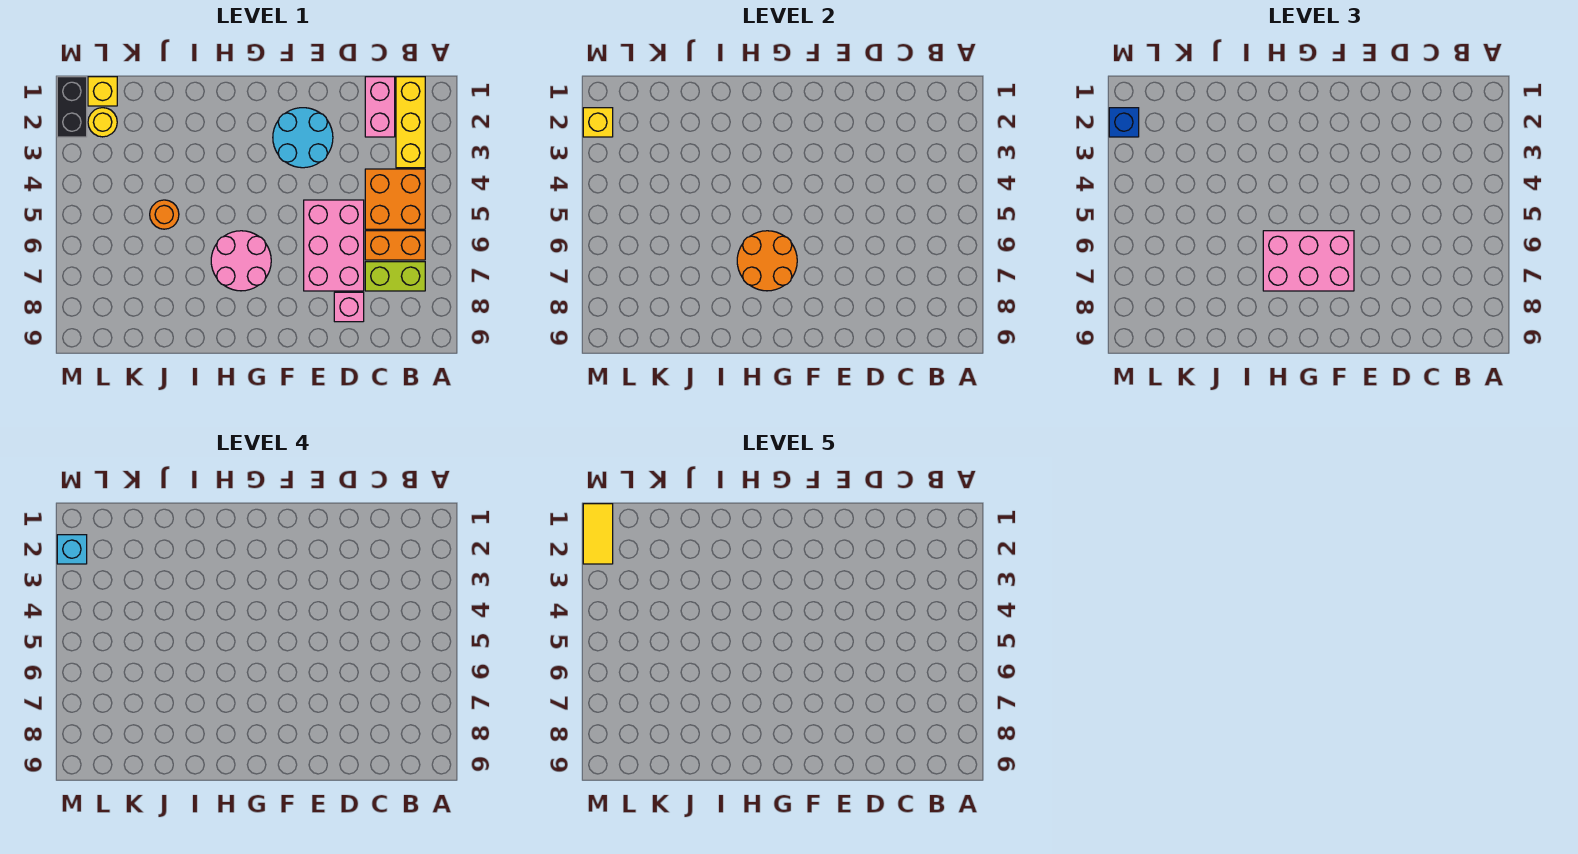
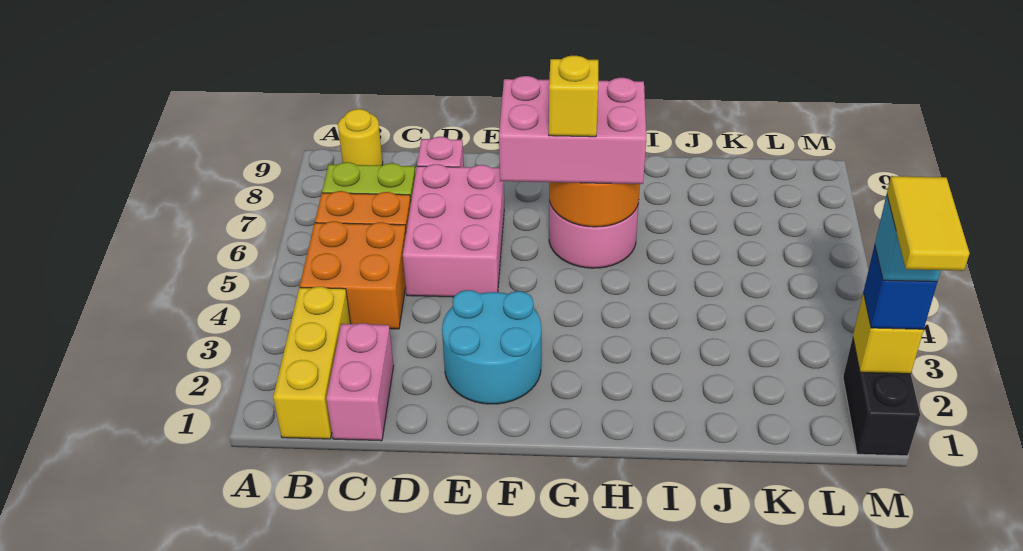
orange 1x1 round brick [150,200,179,229] -> none
yellow 1x1 brick [88,77,117,106] -> yellow 1x1 brick moved to [549,56,598,137]
yellow 1x1 round brick [88,108,117,137] -> yellow 1x1 round brick moved to [338,109,383,165]

